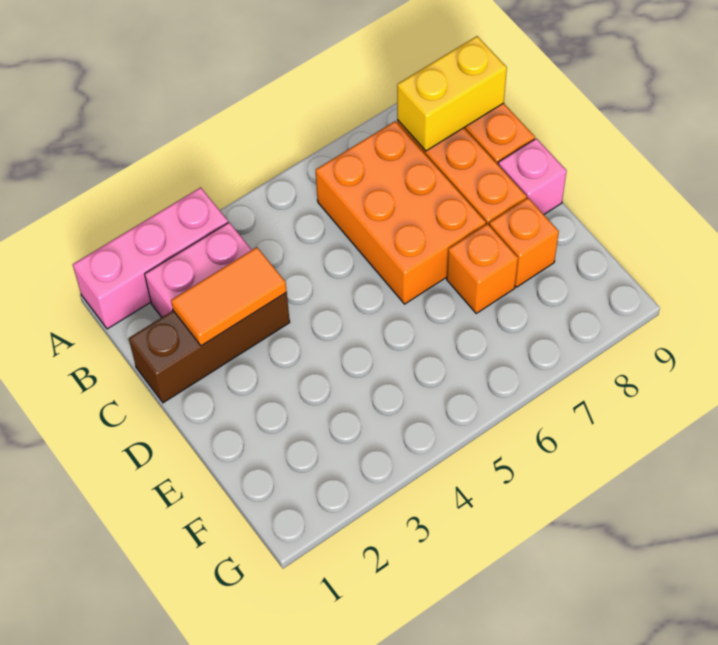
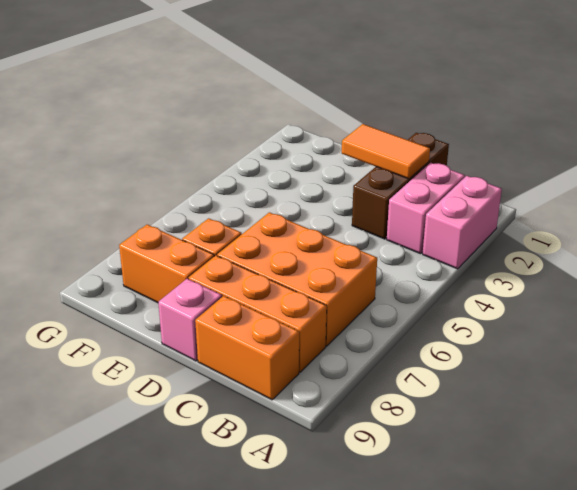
pink 1x3 brick [73,187,228,329] -> pink 1x2 brick [423,176,502,269]
yellow 1x2 brick [397,36,507,151] -> none
orange 1x2 tile [171,247,287,346] -> orange 1x2 tile turned to [342,124,430,179]
orange 1x1 brick [489,198,559,287] -> orange 1x2 brick [119,224,214,303]

